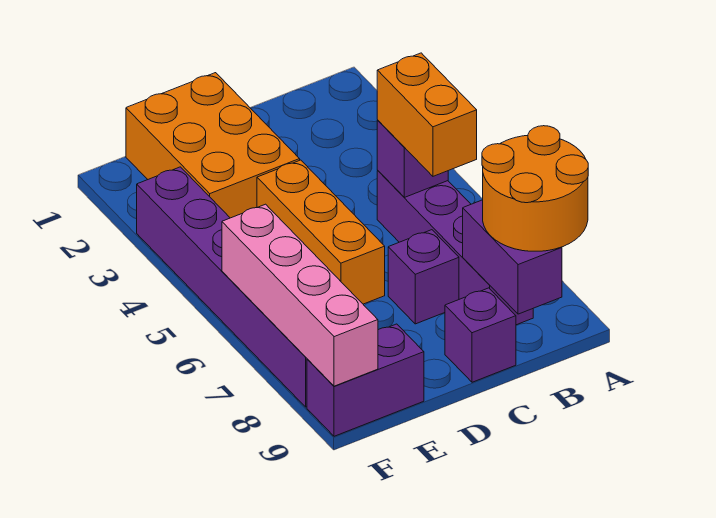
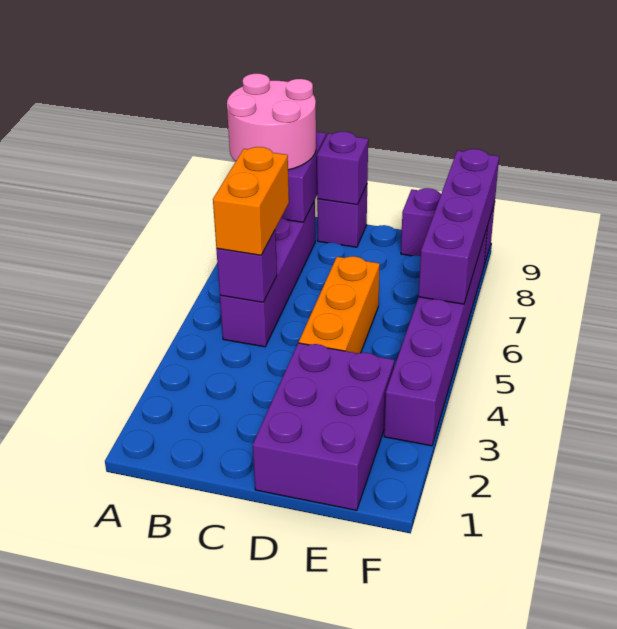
orange 2x2 round brick [482,126,588,251] -> pink 2x2 round brick [227,74,316,170]
purple 1x1 brick [388,230,459,324] -> purple 1x1 brick moved to [317,132,368,205]
orange 2x3 brick [126,73,300,218] -> purple 2x3 brick [253,343,394,510]
pink 1x4 brick [222,204,378,386] -> purple 1x4 brick [419,149,499,304]

